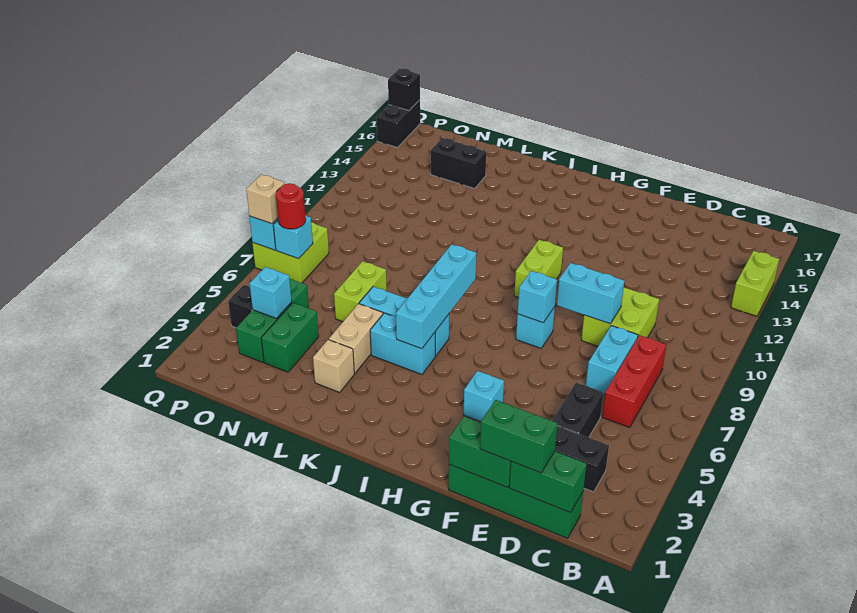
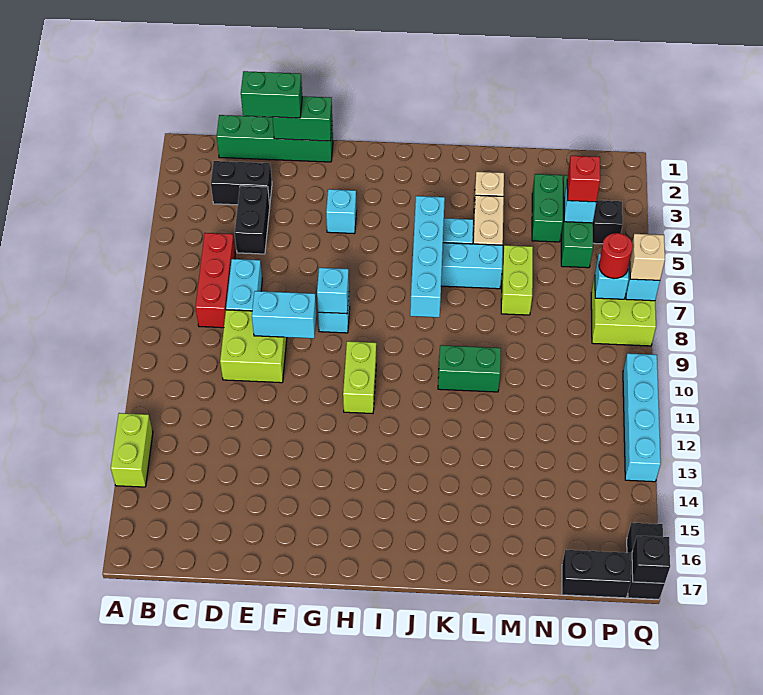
green 1x2 brick [509,451,587,513] -> green 1x2 brick moved to [438,345,501,392]
black 1x2 brick [431,138,486,189] -> black 1x2 brick moved to [562,550,631,598]
none -> red 1x1 brick [567,156,600,202]
none -> cyan 1x4 brick [623,353,661,482]

